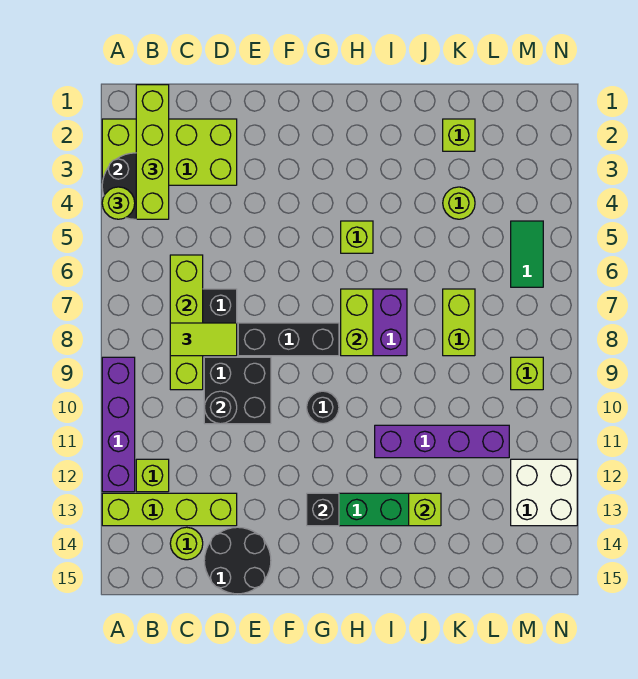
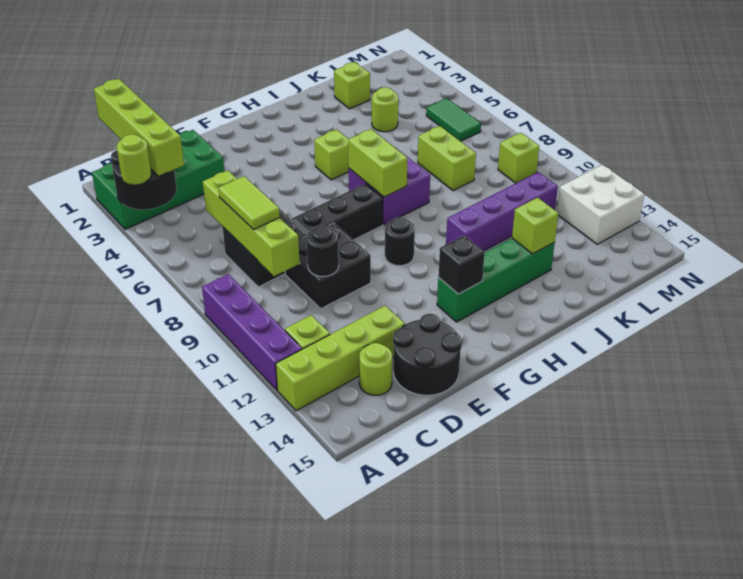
lime 2x4 brick [102,119,237,185] -> green 2x4 brick [92,130,225,229]
lime 1x2 tile [170,323,237,356] -> lime 1x2 tile turned to [218,176,280,230]

